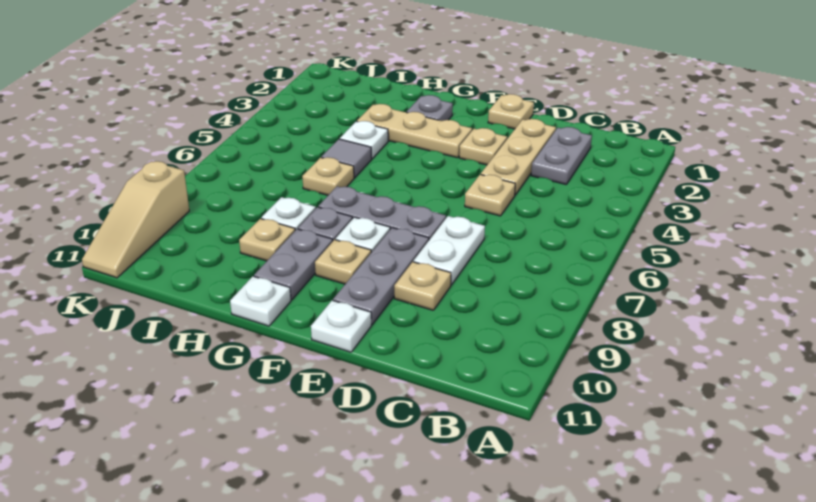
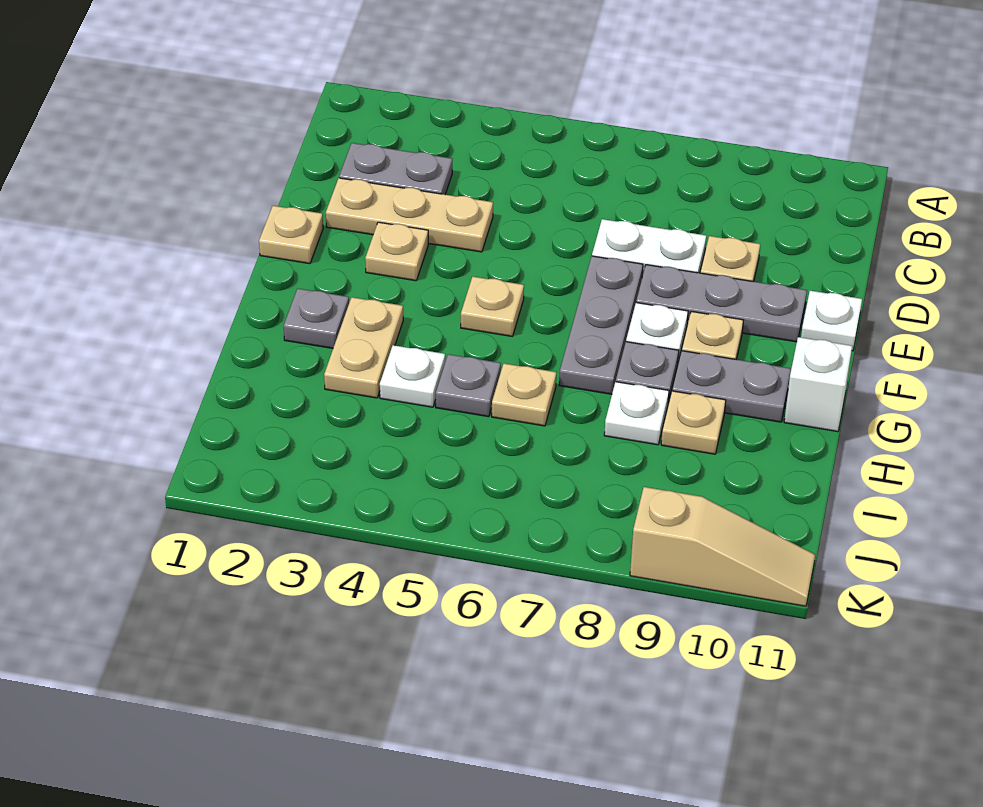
tan 1x1 plate [465,174,515,216] -> tan 1x1 plate moved to [461,277,524,336]
tan 1x3 plate [357,104,472,158] -> tan 1x2 plate [324,297,403,398]
white 1x1 plate [230,276,291,326] -> white 1x1 brick [784,337,852,432]
grey 1x1 tile [321,139,372,178] -> grey 1x1 plate [436,354,501,417]

